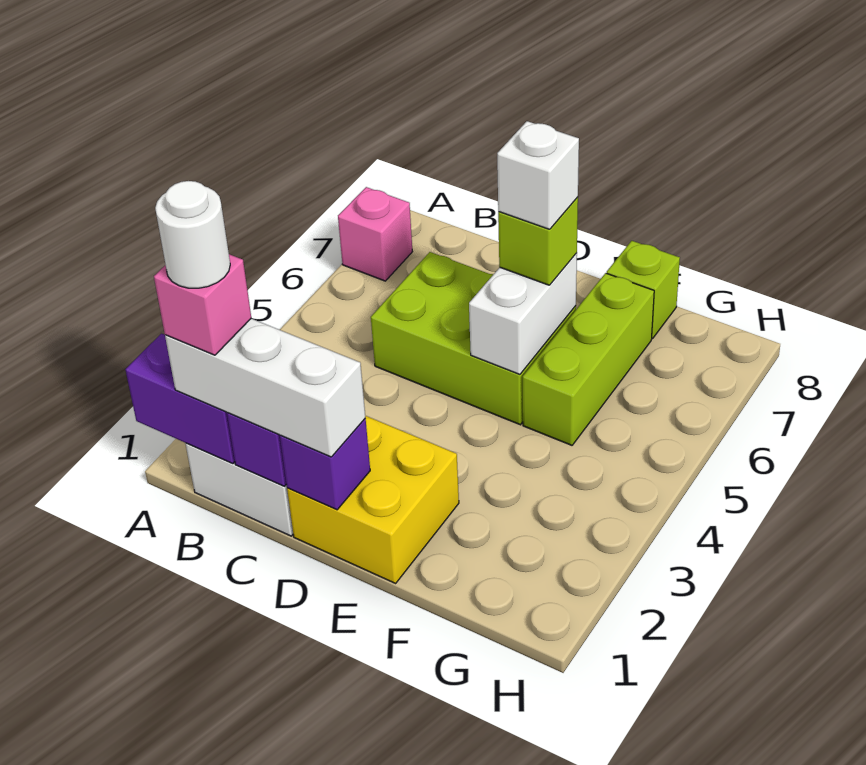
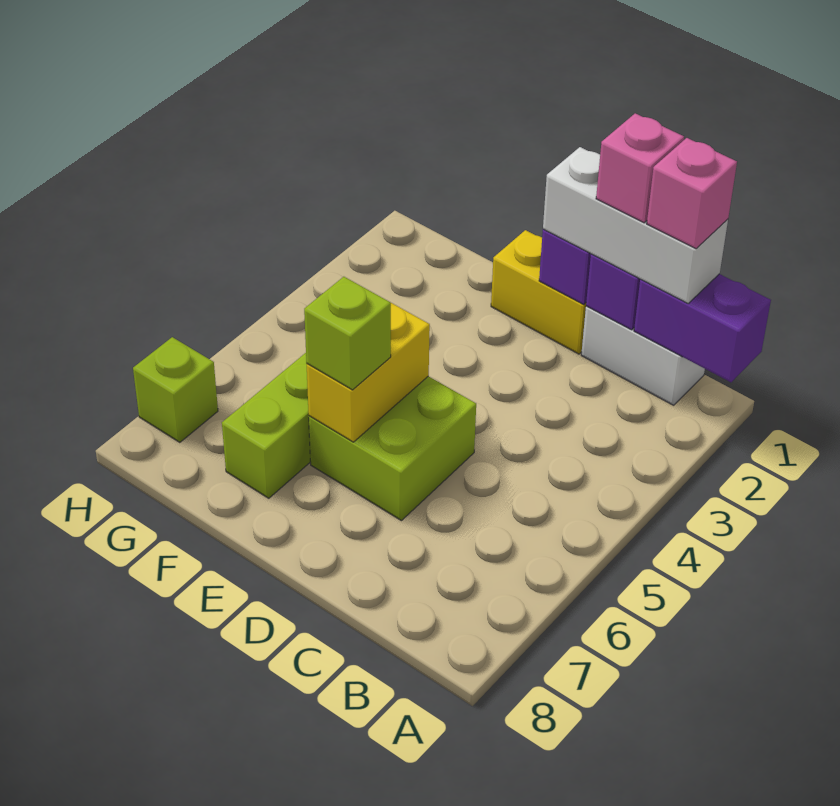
pink 1x1 brick [338,187,412,281] -> pink 1x1 brick moved to [596,113,684,223]
white 1x1 round brick [155,181,230,288] -> none
lime 2x3 brick [371,252,576,425] -> lime 2x2 brick [309,376,476,521]
yellow 2x2 brick [287,416,459,583] -> yellow 1x2 brick [491,230,586,354]
white 1x2 brick [469,253,577,374] -> yellow 1x2 brick [307,303,430,442]
white 1x1 brick [497,121,579,229] -> none
lime 1x1 brick [607,241,680,339] -> lime 1x1 brick moved to [133,337,218,442]

